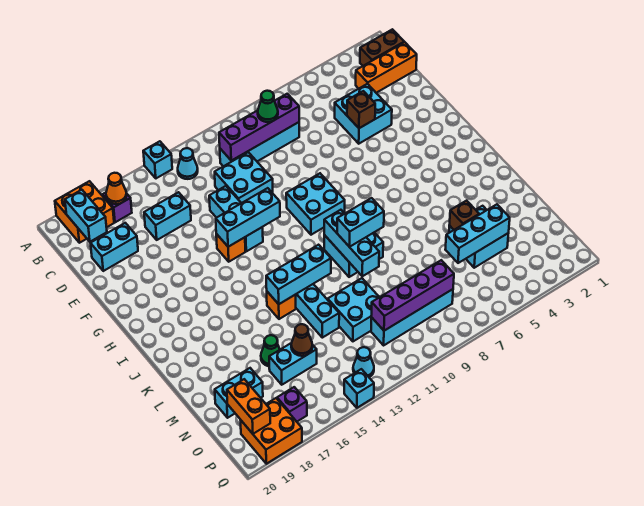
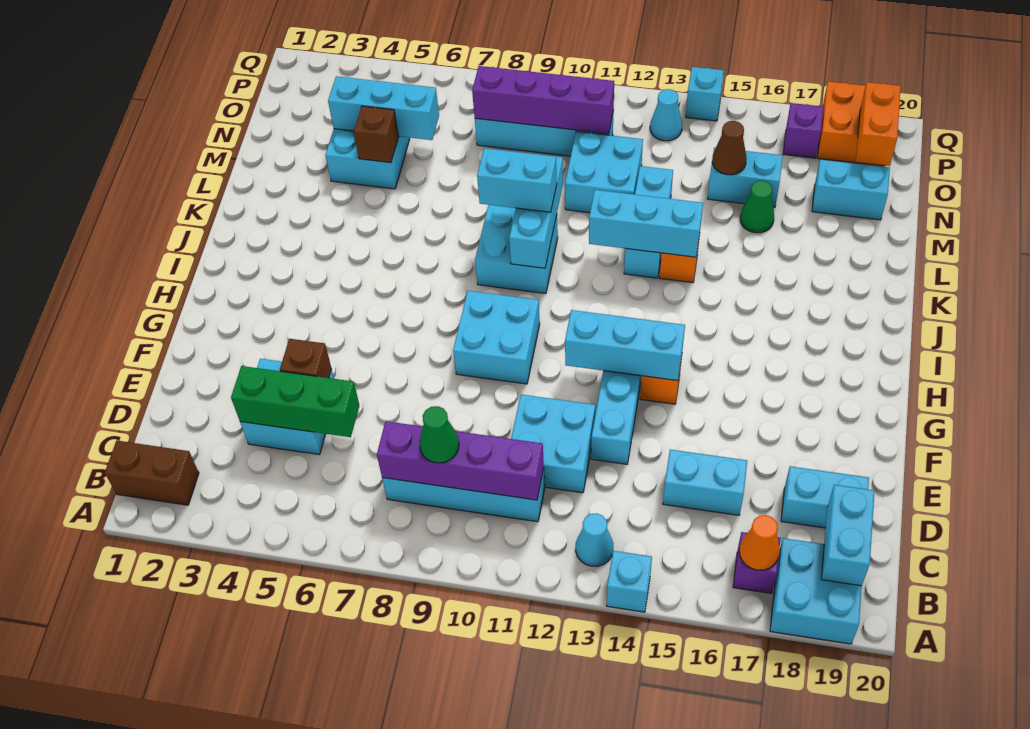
orange 2x2 brick [55,181,114,243] -> cyan 2x2 brick [770,538,862,644]
orange 1x3 brick [356,42,417,93] -> none
none -> green 1x3 brick [231,366,360,437]

